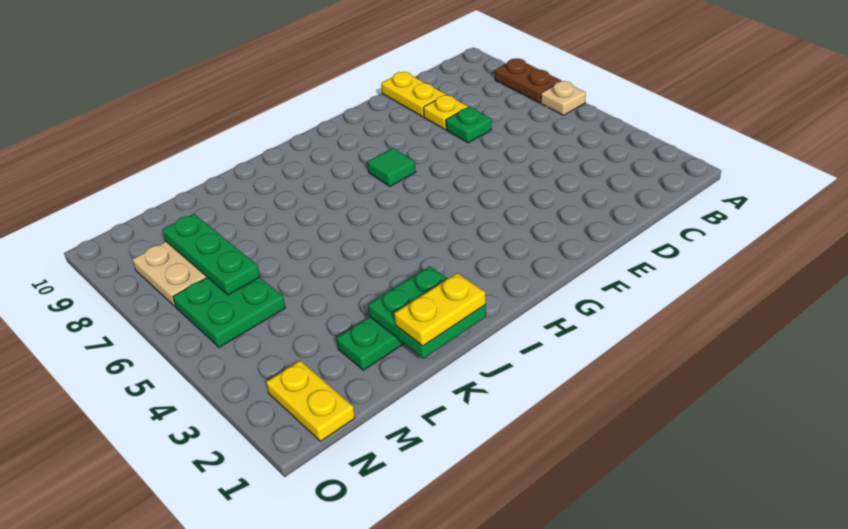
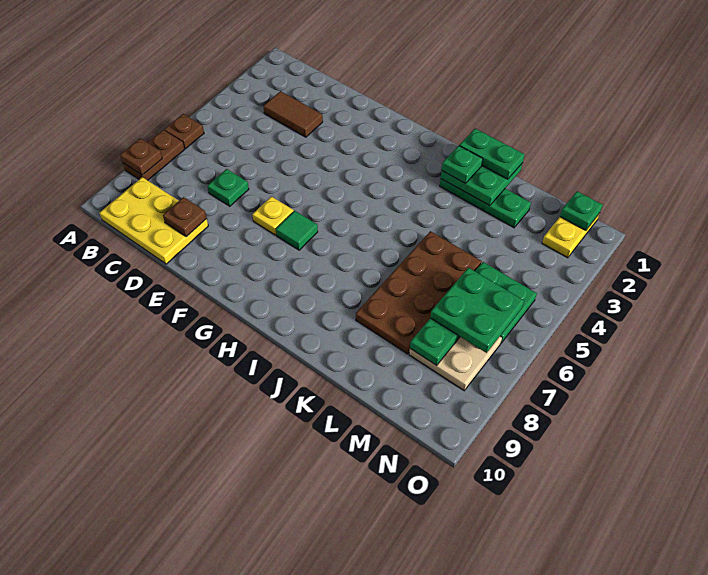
tan 1x1 plate [541,81,586,115] -> brown 1x1 plate [164,114,204,149]
none -> brown 1x1 plate [120,138,162,175]
none -> brown 1x2 tile [263,91,323,137]
yellow 1x1 plate [424,95,468,130] -> yellow 1x1 plate moved to [252,197,294,235]
yellow 1x2 plate [381,72,446,117] -> yellow 2x3 plate [100,177,208,264]
none -> brown 1x1 plate [163,197,207,237]
yellow 1x2 plate [394,273,486,346] -> green 1x2 plate [459,129,525,179]
none -> green 1x1 plate [442,146,483,184]
none -> brown 2x4 plate [356,231,482,354]
none -> green 2x2 plate [430,268,524,353]
none -> green 1x1 plate [560,191,603,230]

